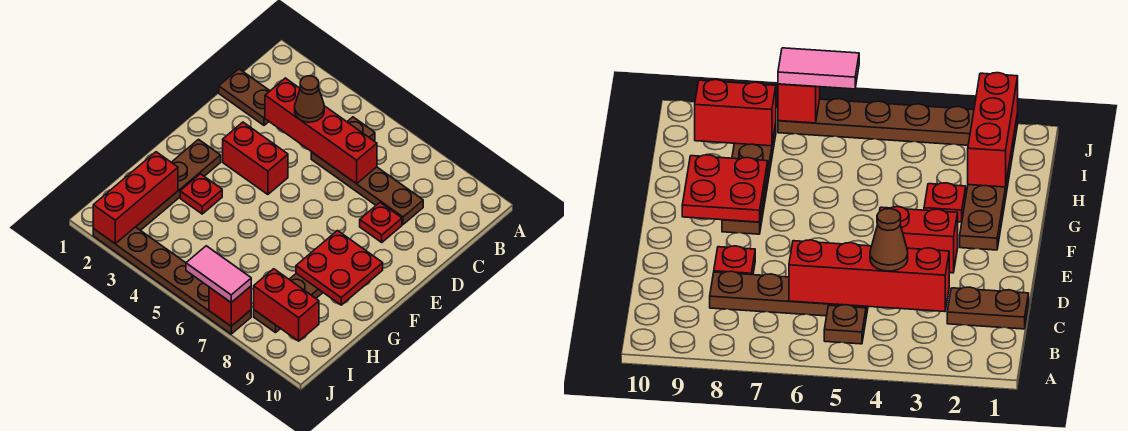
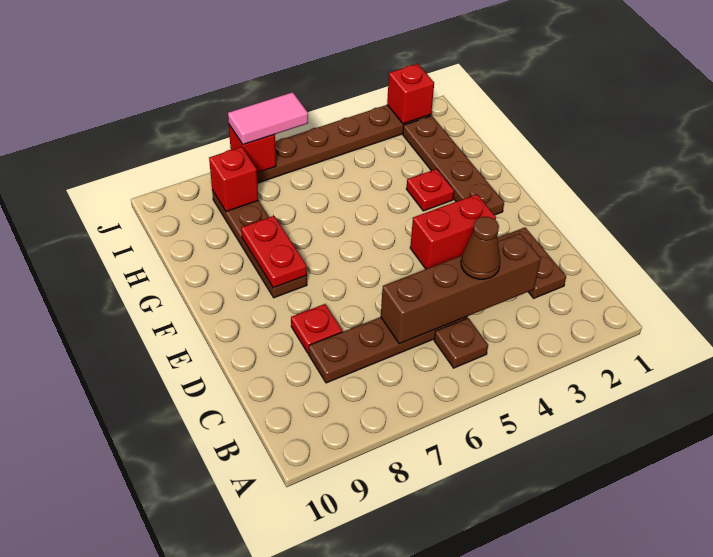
brown 1x2 plate [219,69,270,125] -> brown 1x2 plate turned to [497,228,566,298]
red 1x4 brick [265,78,377,184] -> brown 1x4 brick [381,233,541,344]
red 2x2 plate [296,231,383,305] -> red 1x2 plate [241,216,307,288]
red 1x3 brick [93,152,178,244] -> red 1x1 brick [387,64,434,124]
red 1x2 brick [254,269,319,341] -> red 1x1 brick [209,147,258,212]

